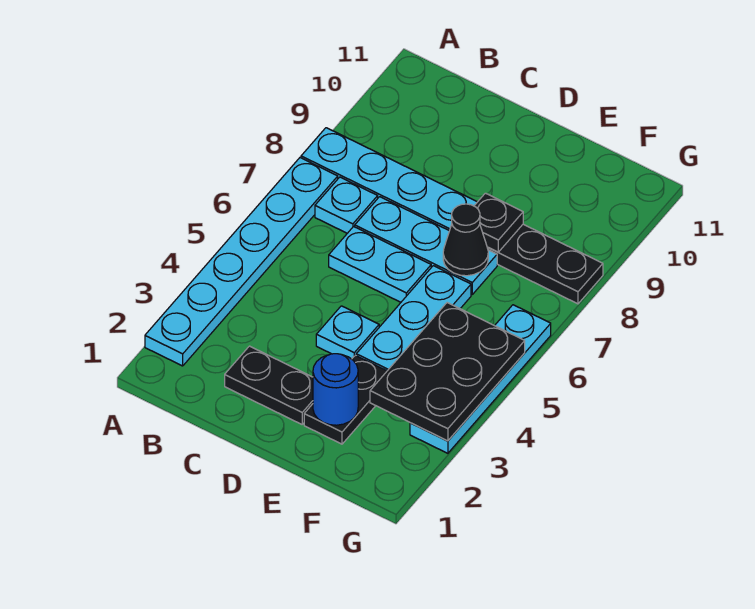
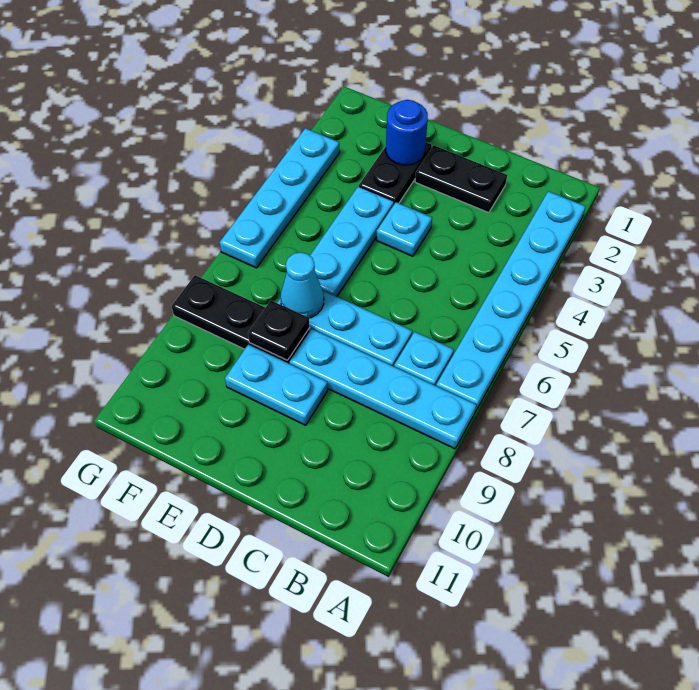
cyan 1x2 plate [329,227,431,302] -> cyan 1x2 plate moved to [225,345,328,425]
black 1x1 cone [443,204,488,276] -> cyan 1x1 cone [280,252,324,318]
black 2x3 plate [370,303,525,441] -> none

